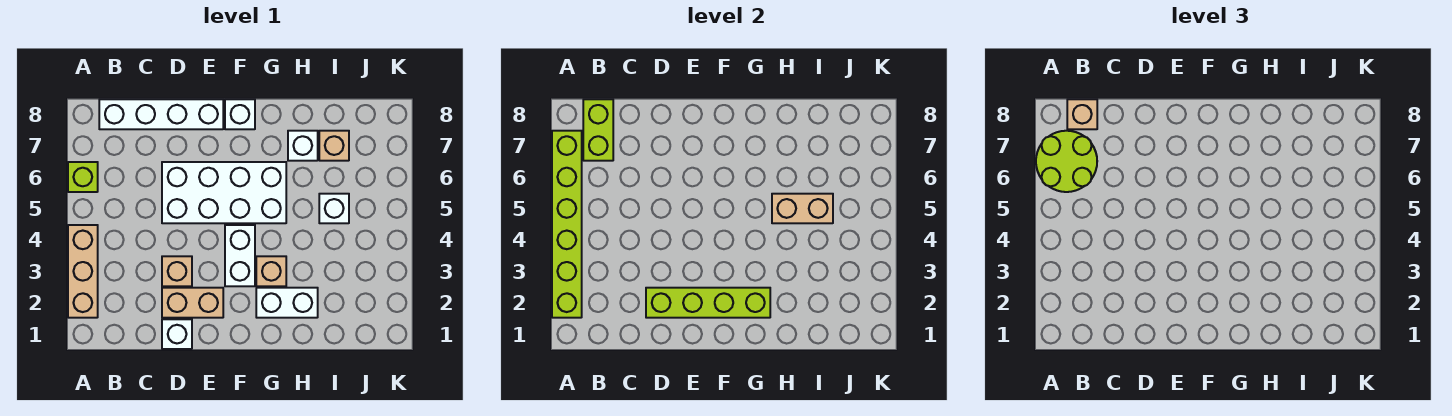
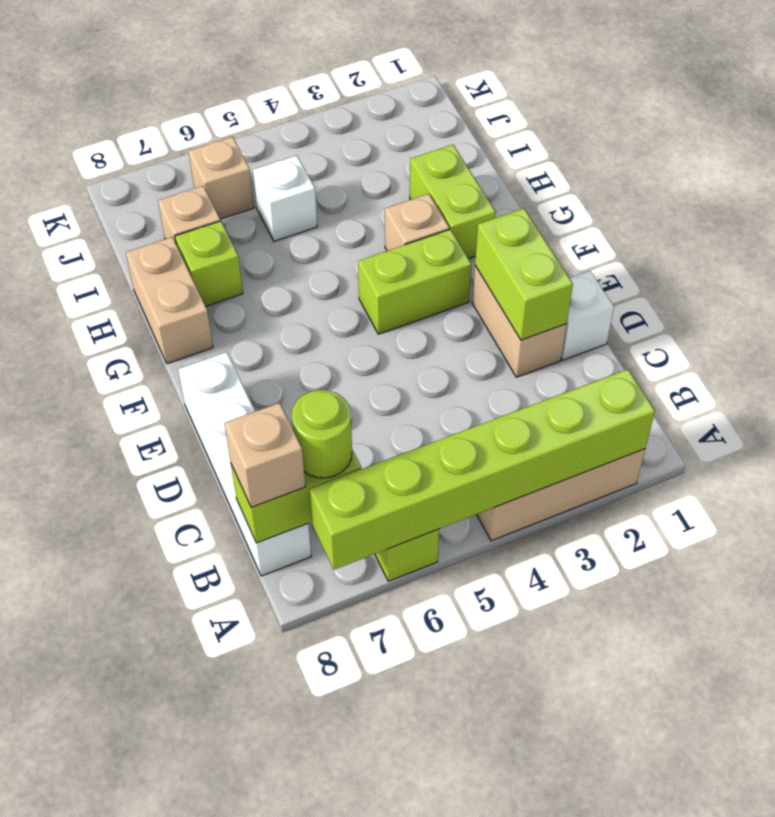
lime 2x2 round brick [1036,131,1097,192] -> lime 1x1 round brick [292,390,352,478]
lime 1x4 brick [646,288,770,318] -> lime 1x2 brick [475,208,573,340]
tan 1x1 brick [162,256,192,286] -> tan 1x1 brick moved to [189,137,254,219]
white 2x4 brick [162,162,286,223] -> none
white 1x2 brick [225,225,255,286] -> lime 1x2 brick [358,229,472,334]
white 1x1 brick [225,99,255,129] -> none
white 1x2 brick [256,288,318,318] -> lime 1x2 brick [410,145,496,259]
tan 1x2 brick [772,194,833,223] -> tan 1x2 brick moved to [126,237,213,364]
white 1x1 brick [288,131,318,161] -> lime 1x1 brick [175,221,243,307]

